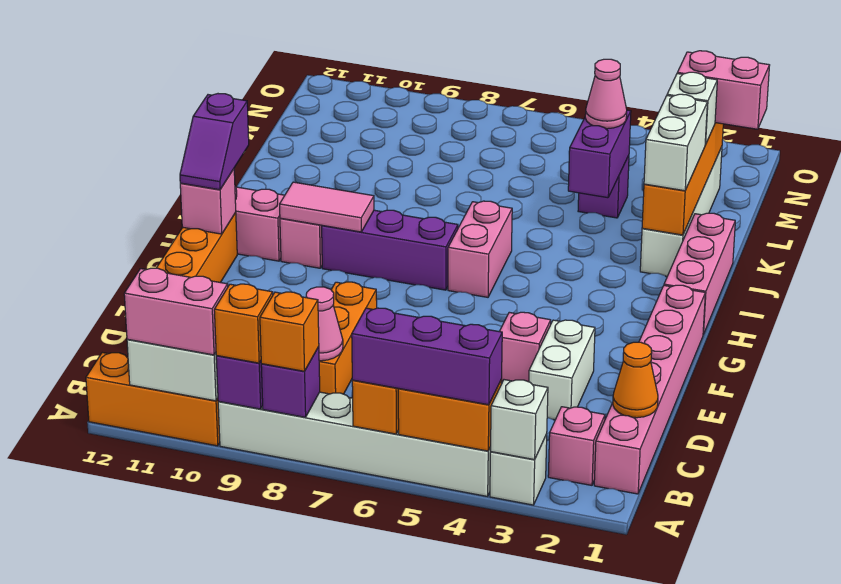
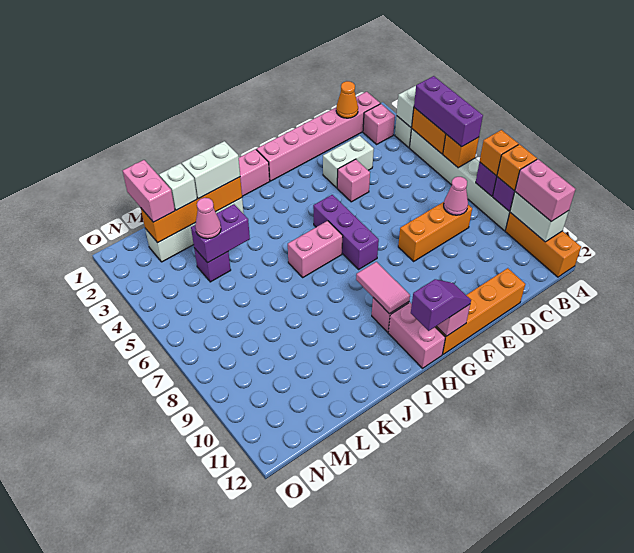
purple 1x3 brick [322,210,458,290] -> purple 1x3 brick moved to [313,195,379,269]

